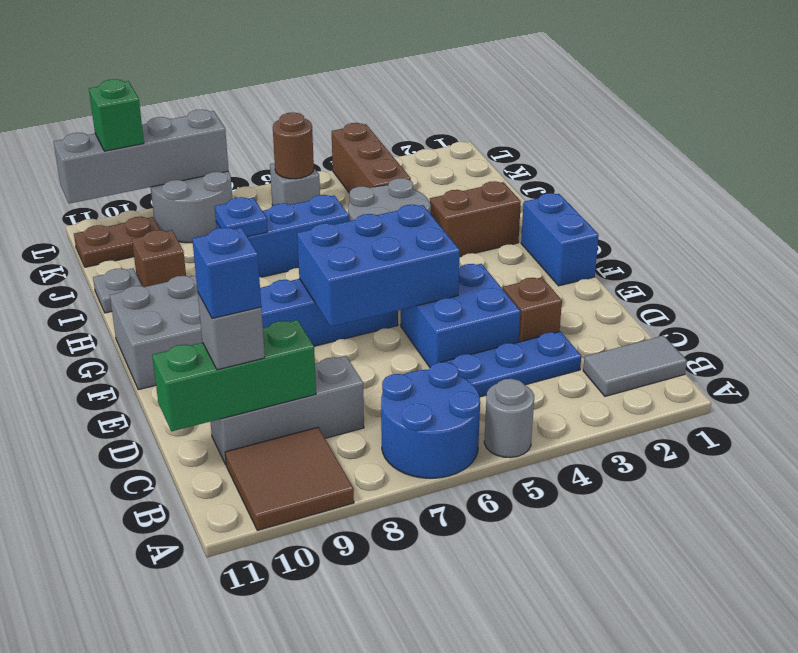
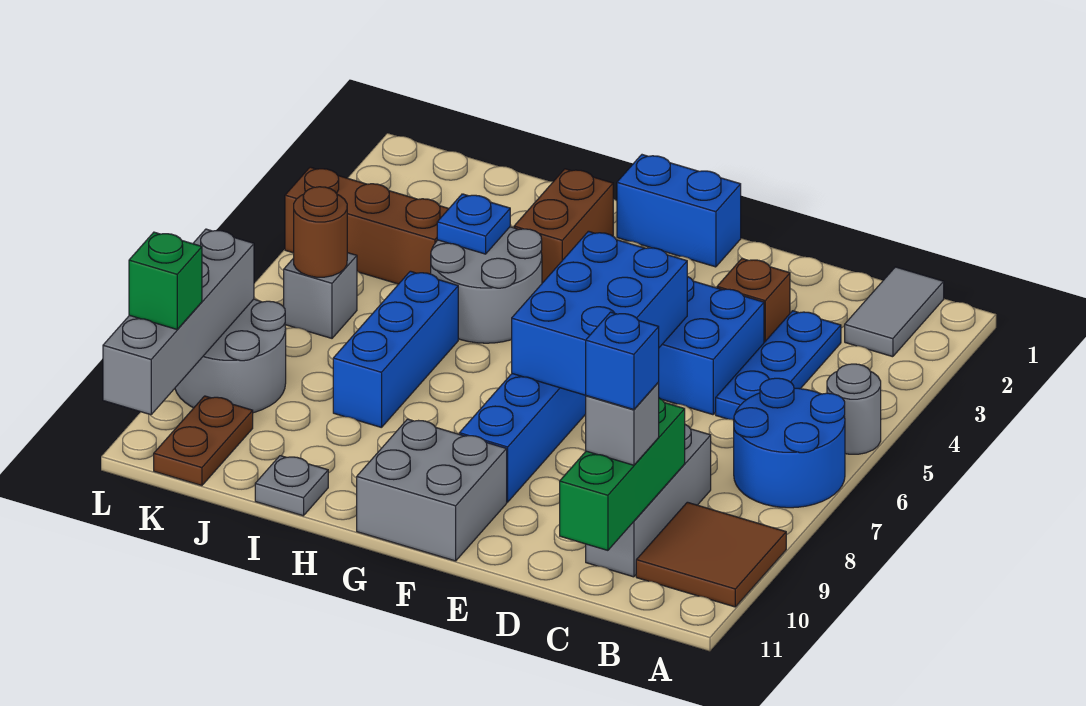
blue 1x1 plate [215,197,268,237] -> blue 1x1 plate moved to [437,194,510,254]
brown 1x1 brick [132,230,186,287] -> none

